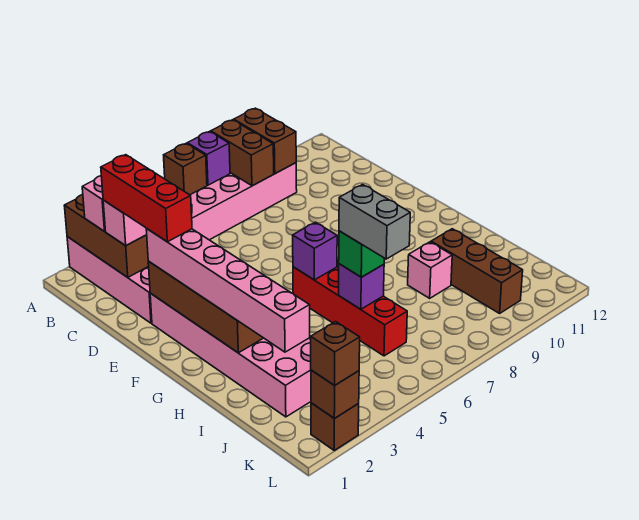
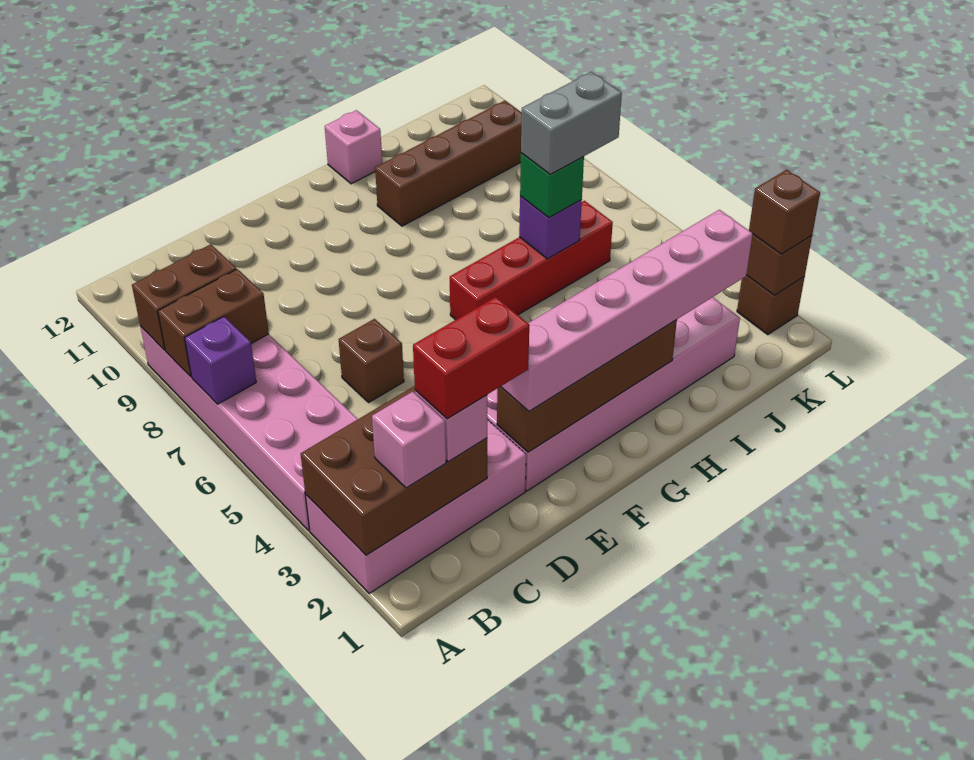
brown 1x1 brick [164,143,207,195] -> brown 1x1 brick moved to [339,319,404,402]
red 1x3 brick [101,155,192,242] -> red 1x2 brick [413,297,529,419]
purple 1x1 brick [293,222,337,280] -> none
pink 1x1 brick [408,242,452,298] -> pink 1x1 brick moved to [325,110,382,184]
brown 1x3 brick [431,229,523,313] -> brown 1x4 brick [375,101,522,226]

